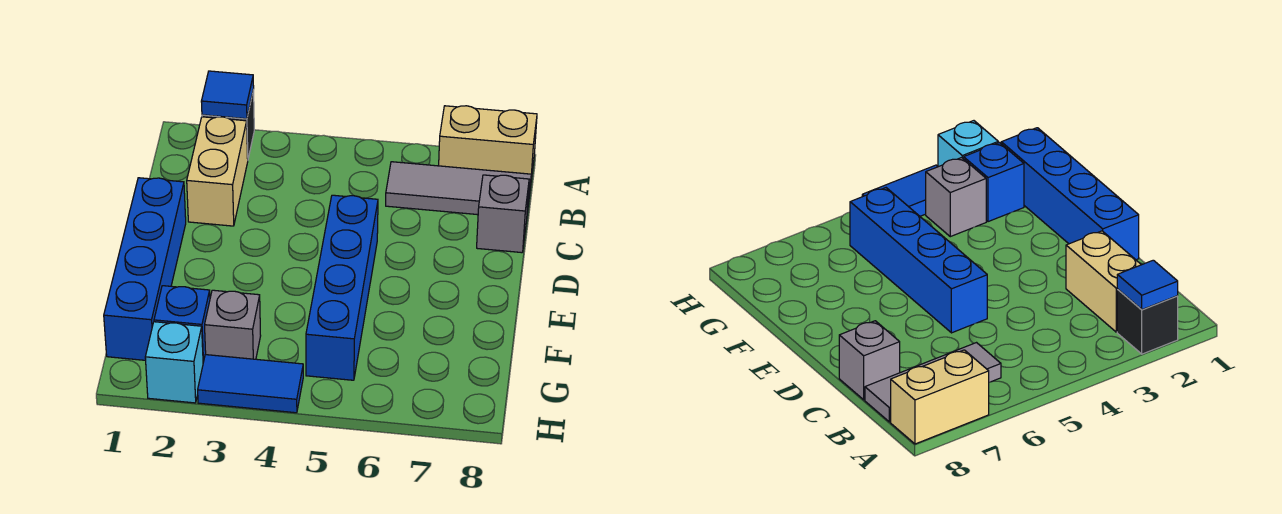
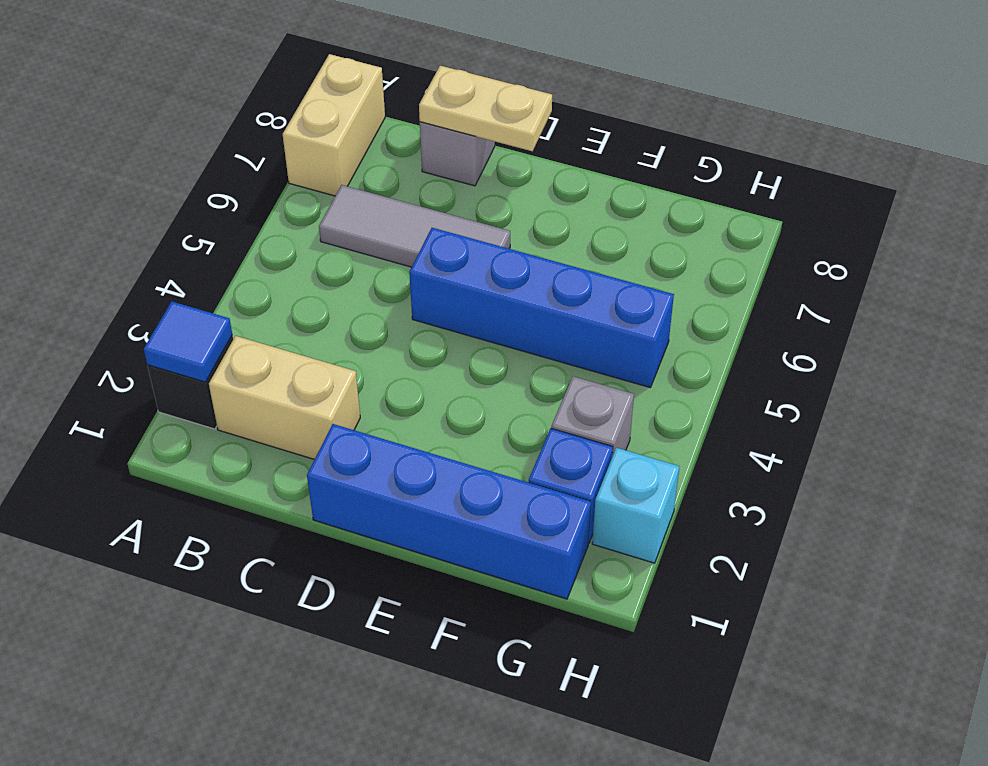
grey 1x3 tile [386,162,531,215] -> grey 1x3 tile turned to [319,185,510,267]
none -> tan 1x2 plate [419,66,552,151]
blue 1x2 tile [198,355,303,413] -> none

